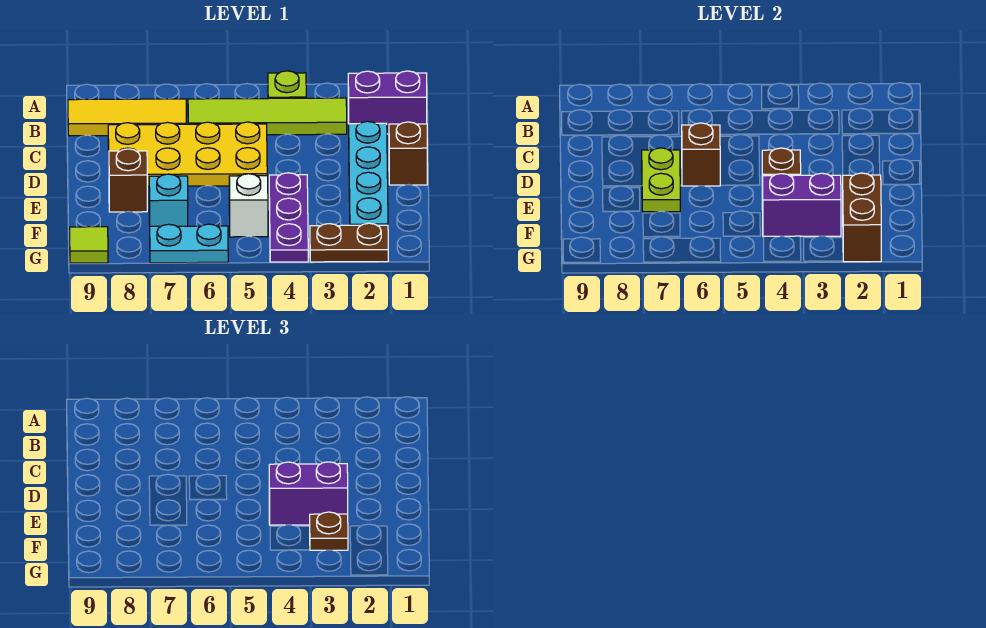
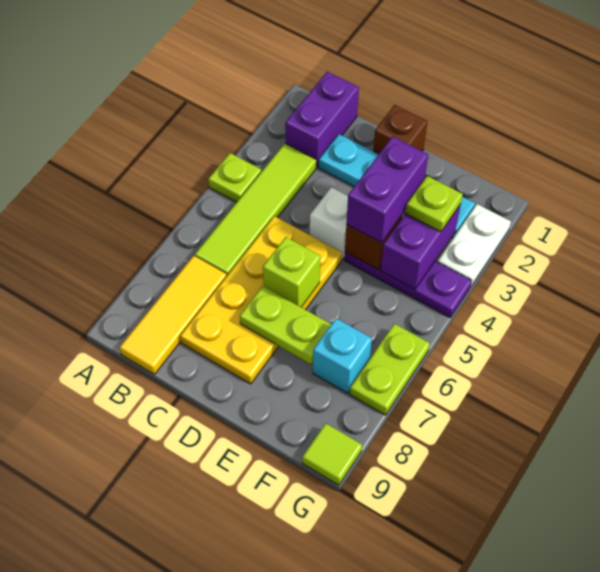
brown 1x1 brick [682,123,721,186] -> lime 1x1 brick [263,237,320,307]
brown 1x1 brick [109,149,147,212] -> none
brown 1x2 brick [843,173,881,262] -> none
brown 1x1 plate [310,512,348,550] -> lime 1x1 plate [405,176,463,232]
white 1x1 brick [229,174,268,237] -> white 1x1 brick moved to [310,187,348,259]
brown 1x2 plate [310,223,388,262] -> white 1x2 plate [438,204,511,287]
cyan 1x2 plate [150,224,228,263] -> lime 1x2 plate [350,324,430,415]

